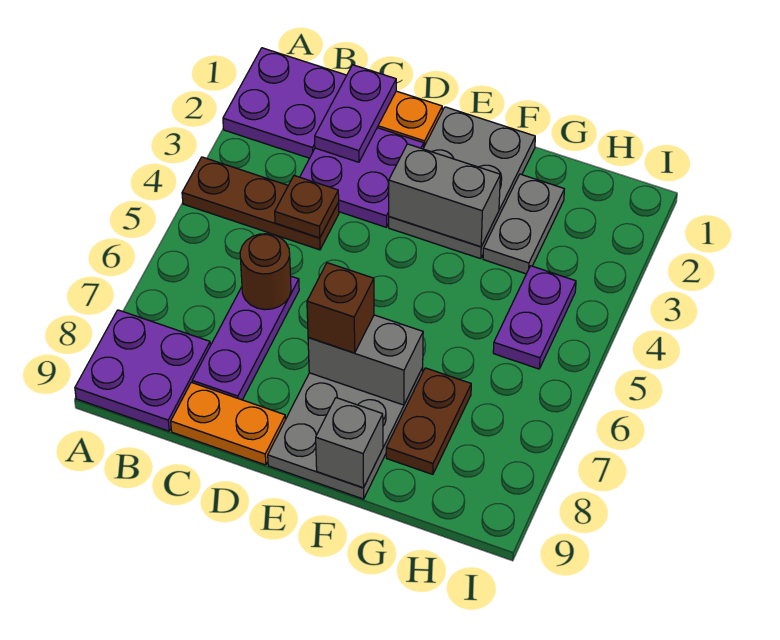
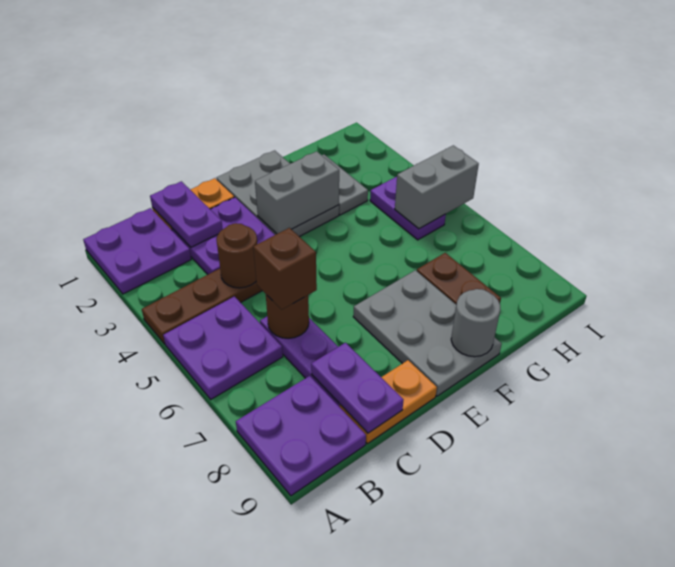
none -> purple 2x2 plate [163,296,283,399]
brown 1x1 plate [275,176,339,238] -> brown 1x1 round brick [216,223,257,288]
none -> purple 1x2 plate [311,343,403,433]
grey 1x2 brick [308,315,423,405] -> grey 1x2 brick moved to [395,145,479,229]
brown 1x1 brick [307,263,374,353] -> brown 1x1 brick moved to [253,228,317,309]
grey 1x1 brick [316,398,383,488] -> grey 1x1 round brick [451,289,500,357]

